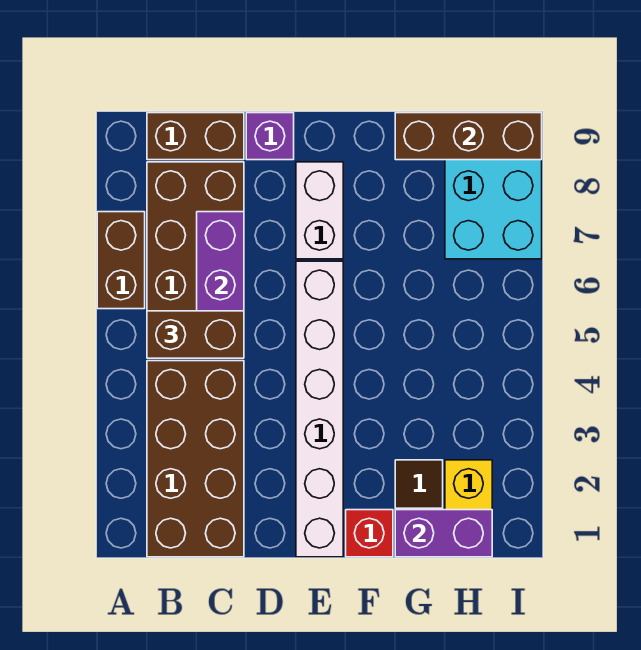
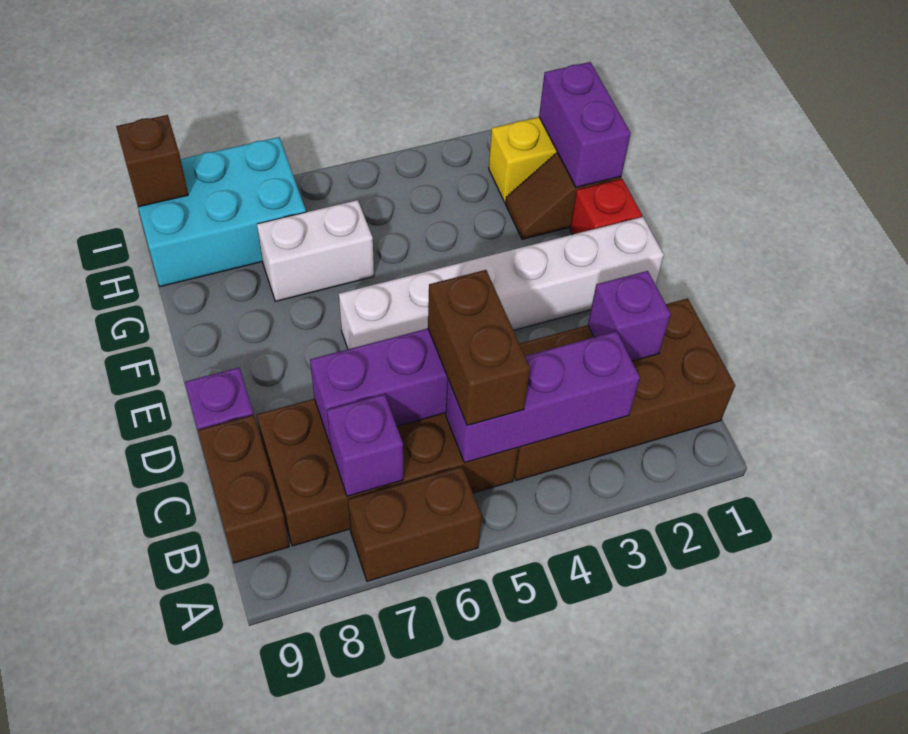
none -> purple 1x3 brick [446,331,640,463]
none -> purple 1x1 brick [327,394,403,496]
none -> purple 1x1 brick [588,271,671,361]
white 1x2 brick [296,162,343,259] -> white 1x2 brick moved to [257,200,374,301]
brown 1x3 brick [395,113,542,160] -> brown 1x1 brick [116,115,188,207]

